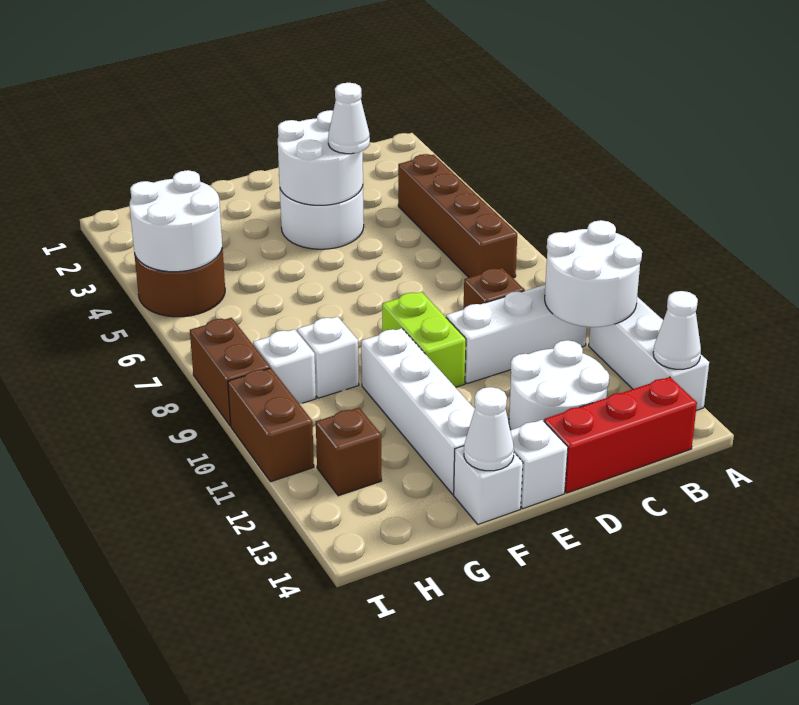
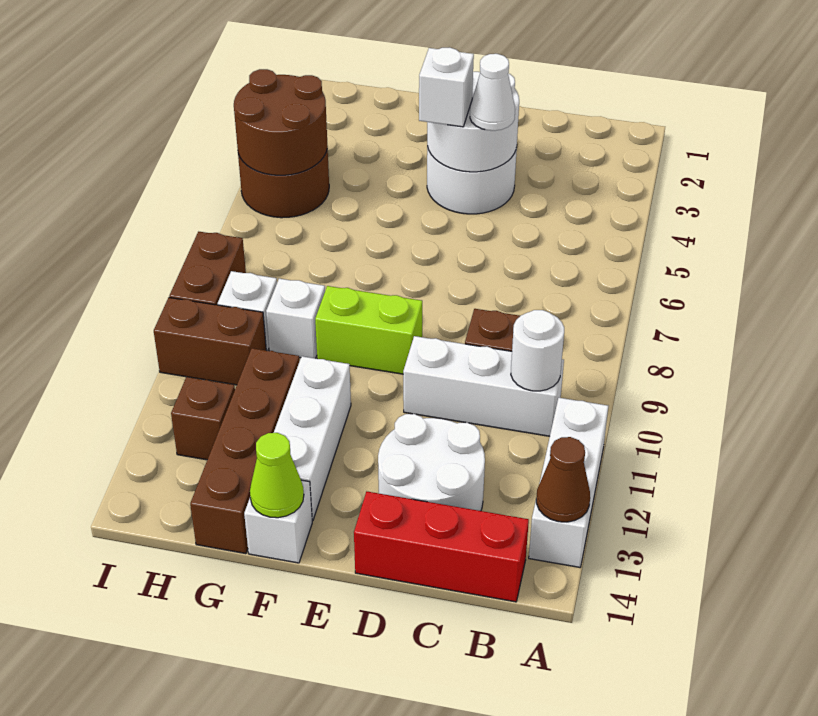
white 2x2 round brick [545,220,642,327] -> white 1x1 round brick [511,310,564,391]
white 1x1 cone [653,291,701,369] -> brown 1x1 cone [536,437,590,522]
brown 1x4 brick [398,154,517,278] -> brown 1x4 brick moved to [190,348,299,554]
lime 1x2 brick [382,292,466,387] -> lime 1x2 brick turned to [315,286,422,374]
white 1x1 brick [510,420,568,509] -> white 1x1 brick moved to [419,47,474,127]
white 1x4 brick [361,328,475,494] -> white 1x3 brick [274,356,351,521]
white 1x1 cone [464,387,514,471] -> lime 1x1 cone [250,433,304,518]
white 2x2 round brick [130,170,222,272] -> brown 2x2 round brick [234,69,327,175]
brown 1x2 brick [228,368,314,482] -> brown 1x2 brick turned to [154,298,266,385]

